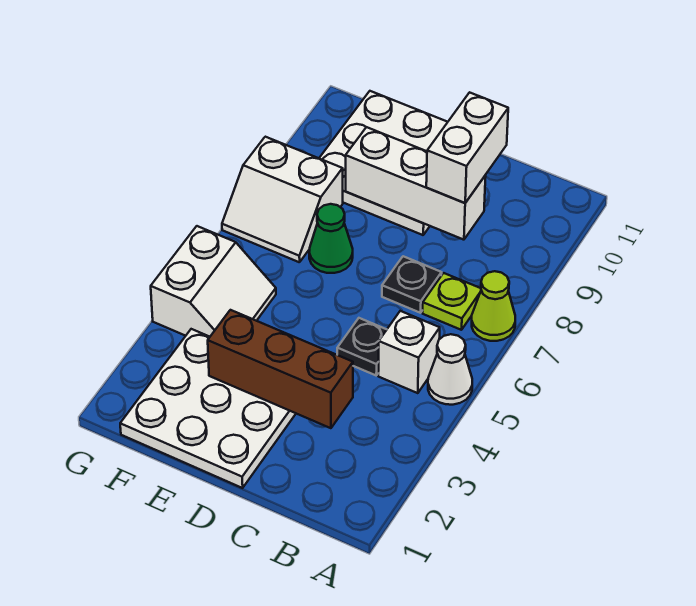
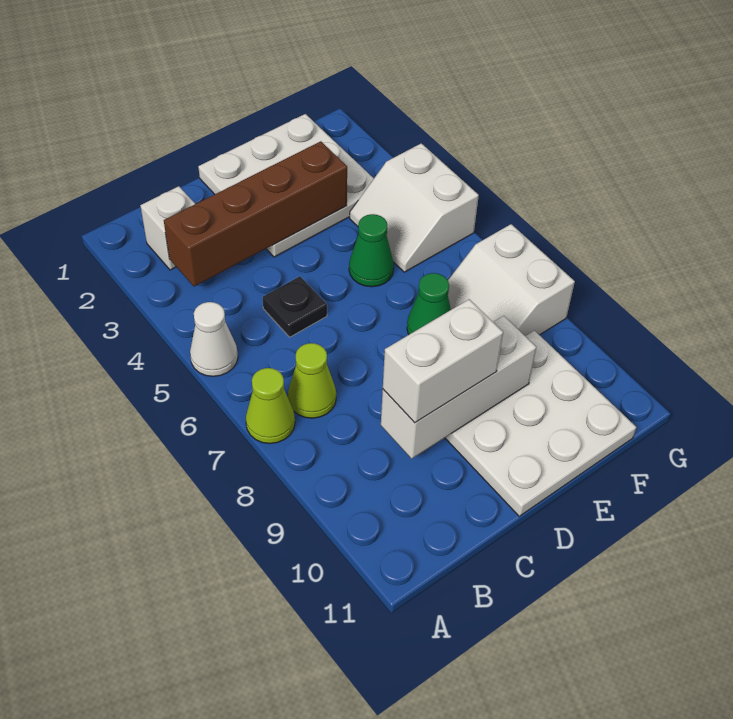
white 1x1 brick [378,311,440,393] -> white 1x1 brick moved to [140,186,195,270]
lime 1x1 plate [423,273,481,330] -> lime 1x1 cone [288,343,336,418]
brown 1x3 brick [208,310,353,428] -> brown 1x4 brick [164,141,347,287]
black 1x1 plate [382,256,442,313] -> none
white 1x2 brick [426,92,508,203] -> white 1x2 brick turned to [383,299,503,423]
none -> green 1x1 cone [349,214,394,287]
white 2x2 slope [222,137,343,262] -> white 2x2 slope turned to [448,224,575,336]

